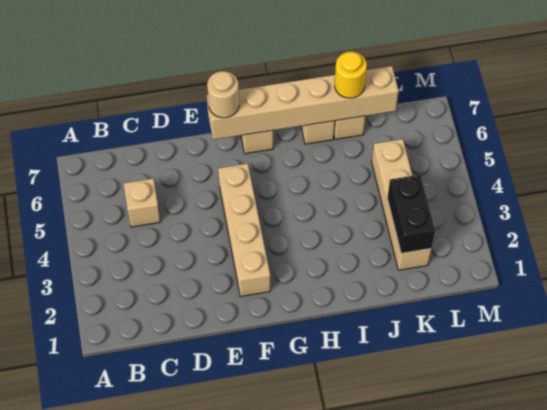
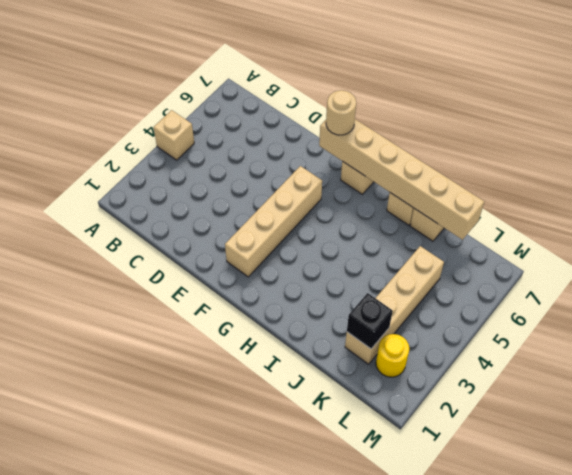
tan 1x1 brick [123,179,160,227] -> tan 1x1 brick moved to [153,110,194,160]
yellow 1x1 round brick [335,52,367,98] -> yellow 1x1 round brick moved to [376,334,409,377]
black 1x2 brick [387,175,435,253] -> black 1x1 brick [347,293,393,349]

